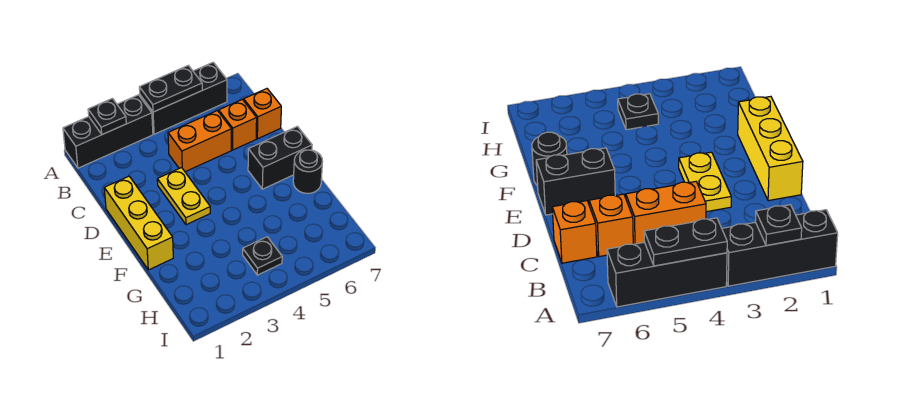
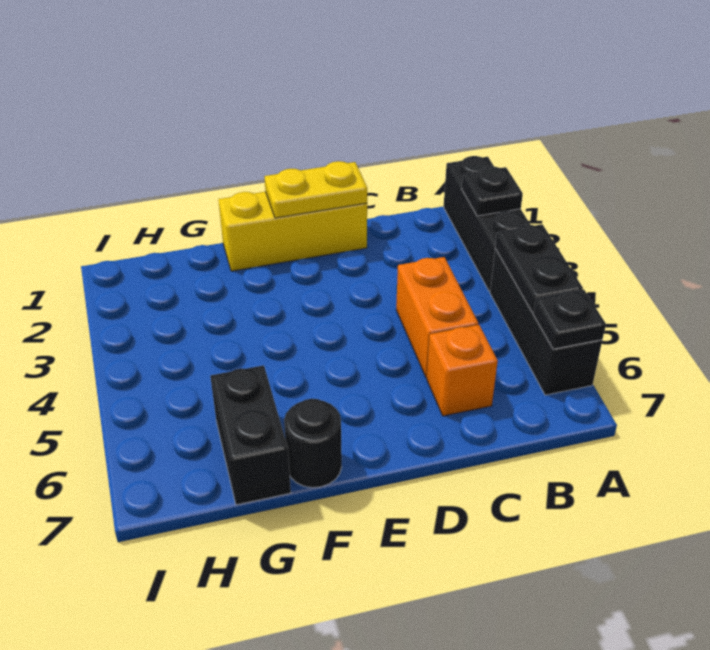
orange 1x1 brick [244,89,281,139] -> none
yellow 1x2 plate [157,168,210,225] -> yellow 1x2 plate moved to [264,161,367,218]
black 1x2 brick [248,126,312,189] -> black 1x2 brick moved to [210,365,291,505]
black 1x1 plate [243,237,282,275] -> black 1x1 plate moved to [533,290,606,349]

